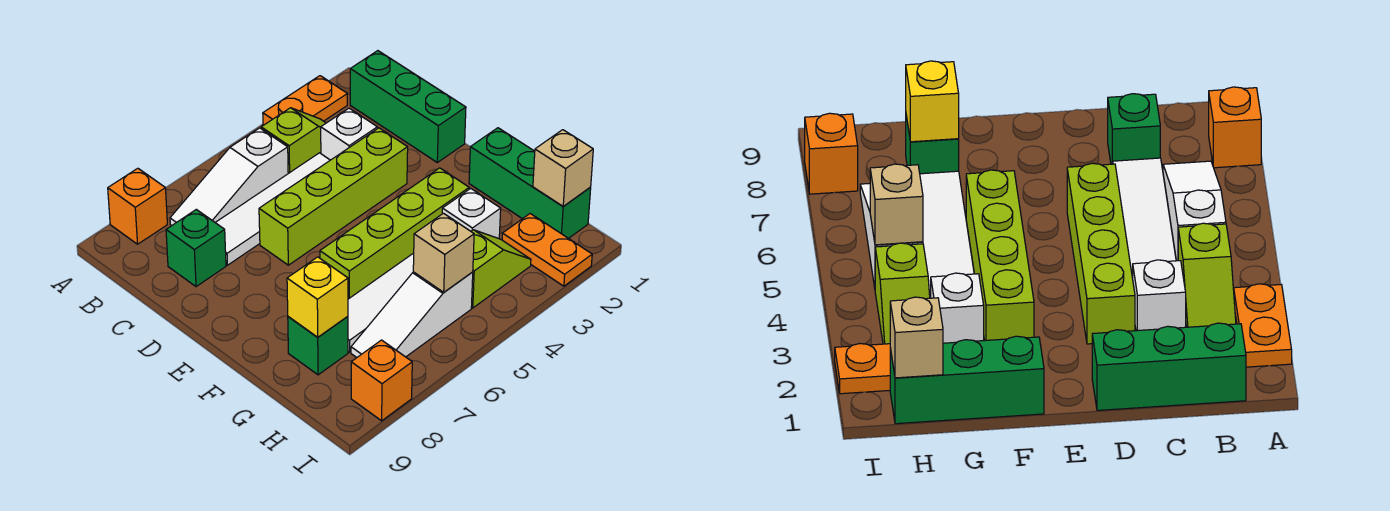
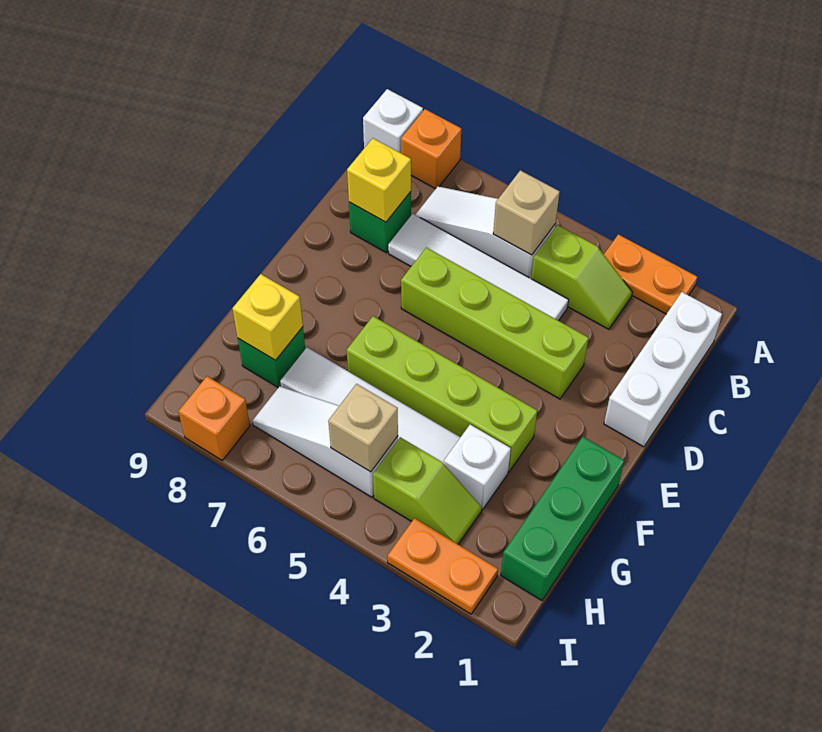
green 1x3 brick [350,51,466,162] -> white 1x3 brick [604,292,722,447]
white 1x1 brick [321,108,377,160] -> white 1x1 brick moved to [363,89,423,153]
none -> yellow 1x1 brick [347,138,411,222]
tan 1x1 brick [533,130,593,206] -> tan 1x1 brick moved to [493,170,560,255]
orange 1x2 plate [502,214,592,286] -> orange 1x2 plate turned to [388,518,498,614]

